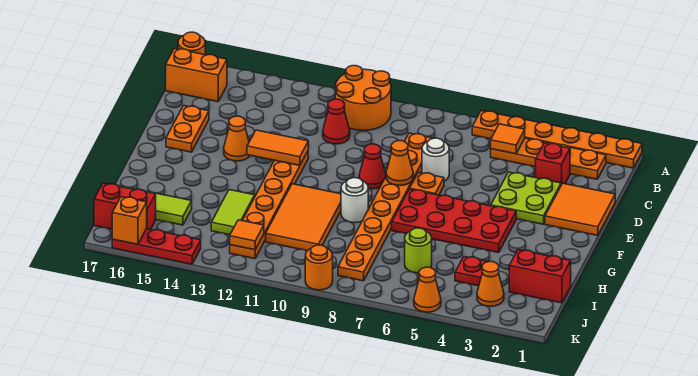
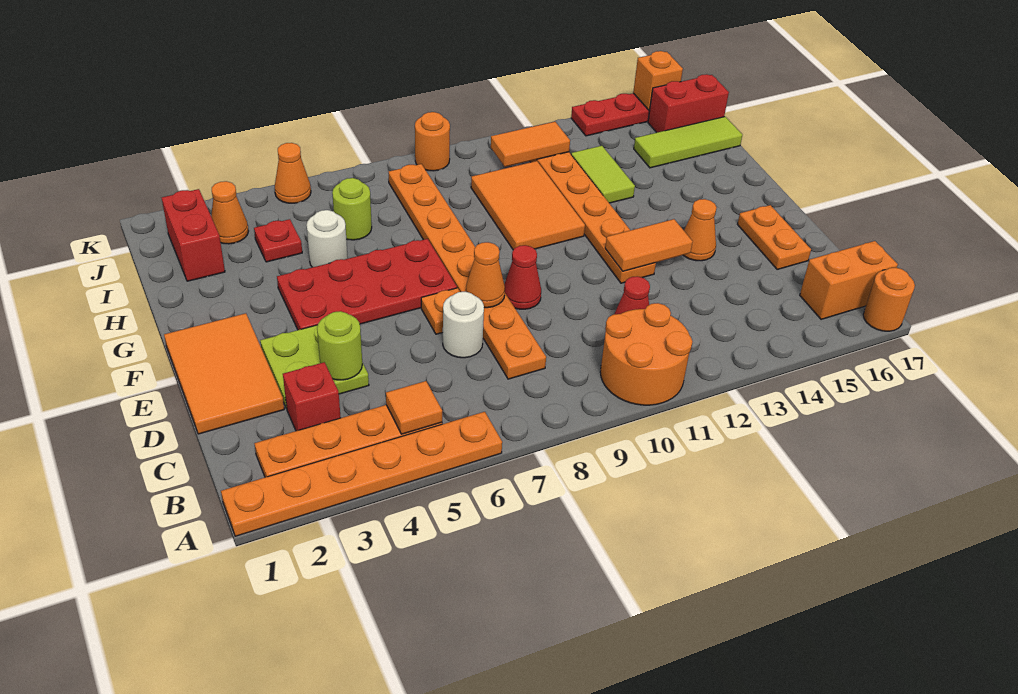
orange 2x2 tile [545,183,615,236] -> orange 2x3 tile [164,313,284,434]
none -> lime 1x1 round brick [317,311,362,380]
white 1x1 round brick [341,178,368,223] -> white 1x1 round brick moved to [306,210,348,267]
red 1x2 brick [509,250,571,303] -> red 1x2 brick turned to [162,189,225,281]
orange 1x1 tile [230,220,264,250] -> orange 1x2 tile [491,122,570,167]

